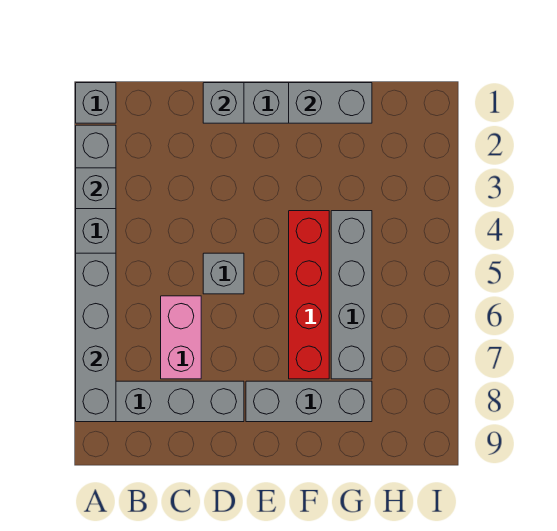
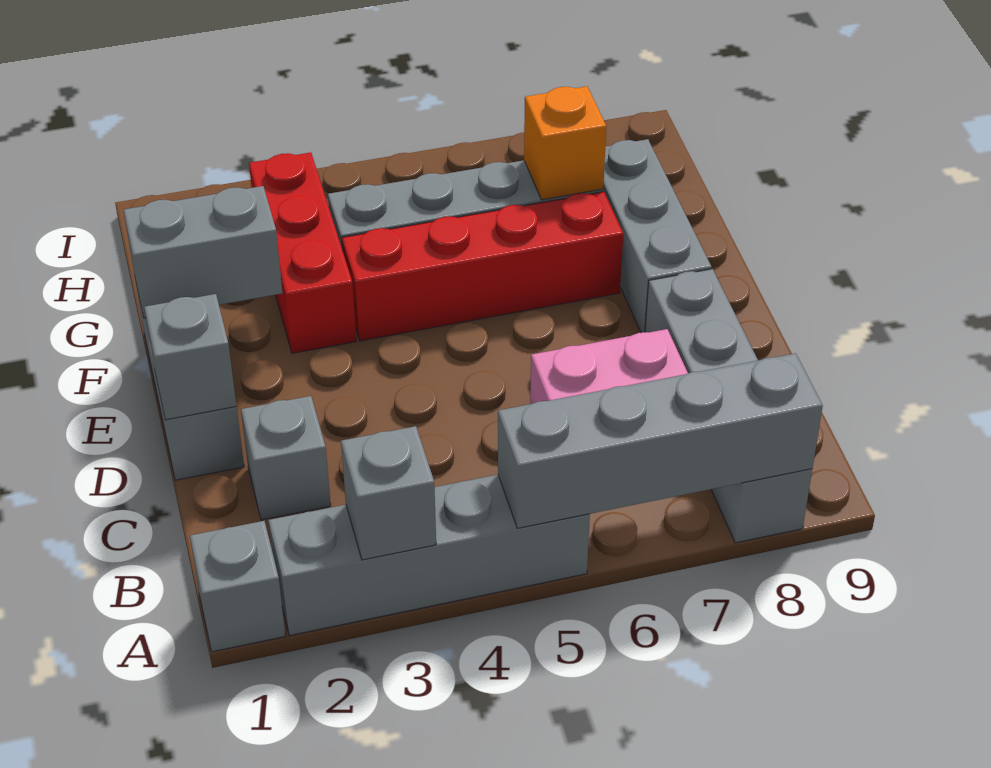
grey 1x1 brick [203,253,244,294] -> grey 1x1 brick moved to [241,396,331,520]
grey 1x2 brick [289,83,372,123] -> grey 1x2 brick turned to [124,186,282,318]
none -> red 1x3 brick [249,152,356,353]
none -> orange 1x1 brick [524,86,606,200]

